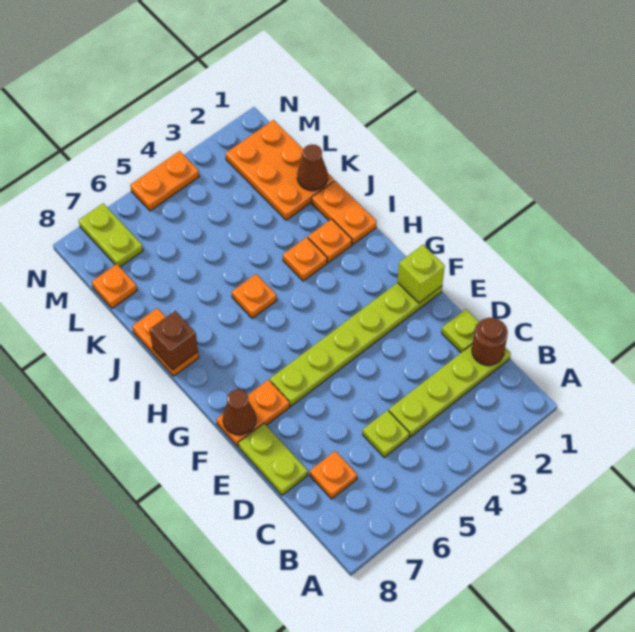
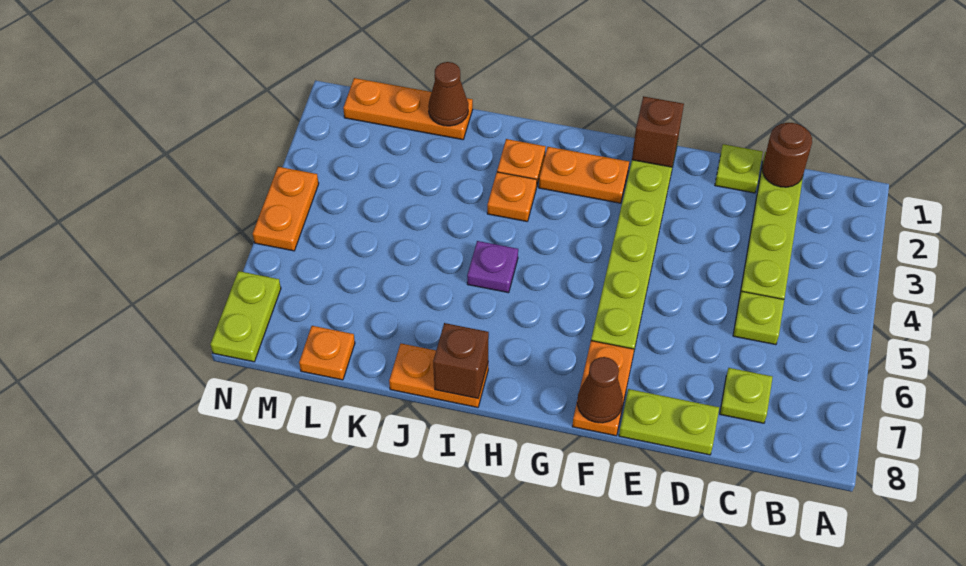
orange 1x1 plate [310,451,357,499] -> lime 1x1 plate [720,368,773,423]
lime 1x1 brick [398,245,445,303] -> brown 1x1 brick [632,96,684,167]
orange 1x2 plate [312,181,377,244] -> orange 1x2 plate moved to [539,147,629,203]
orange 1x1 plate [232,274,277,319] -> purple 1x1 plate [467,241,518,293]
orange 2x3 plate [226,120,334,220] -> orange 1x3 plate [343,78,473,140]
lime 1x2 plate [79,203,143,267] -> lime 1x2 plate turned to [210,271,281,362]

